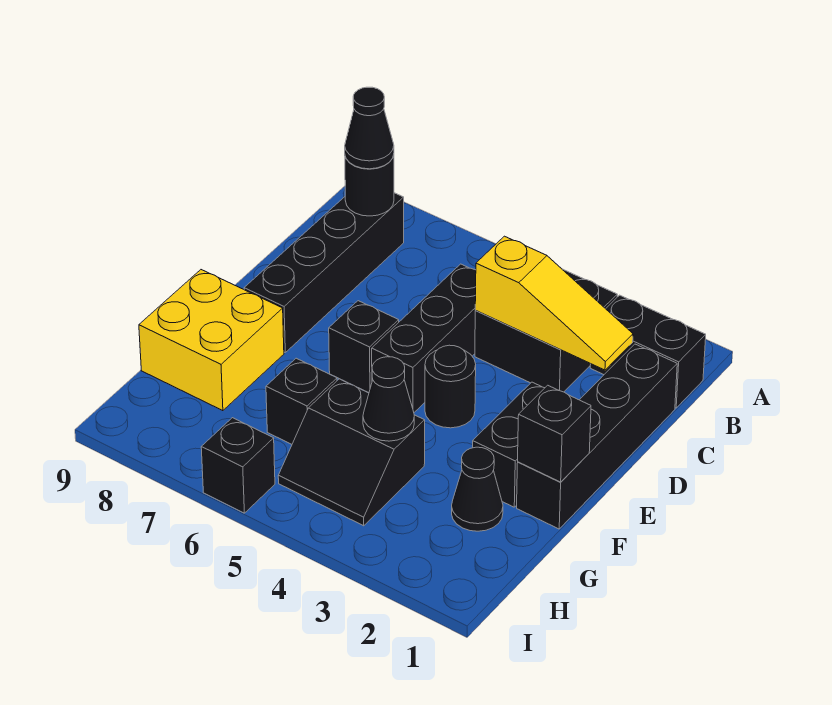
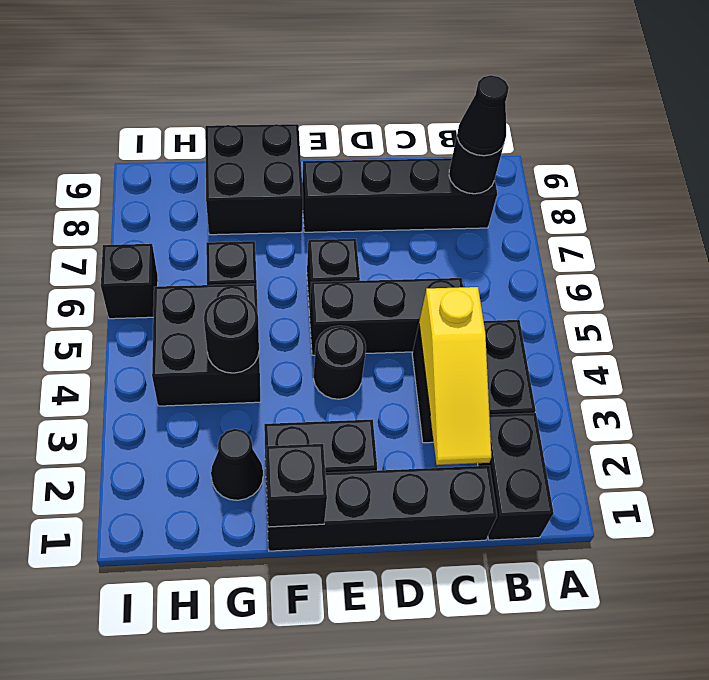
yellow 2x2 brick [139,270,284,411] -> black 2x2 brick [205,124,303,235]
black 2x2 slope [278,379,425,526] -> black 2x2 brick [152,284,261,406]
black 1x1 cone [363,357,414,441] -> black 1x1 round brick [204,294,259,373]

